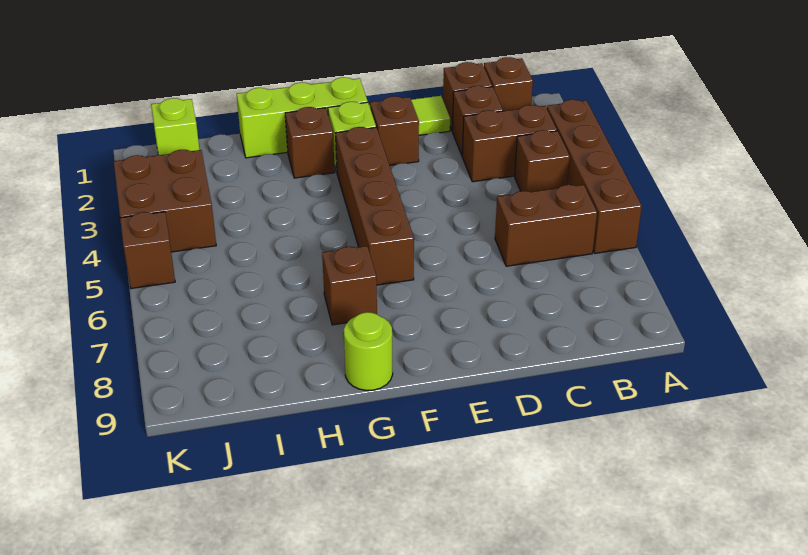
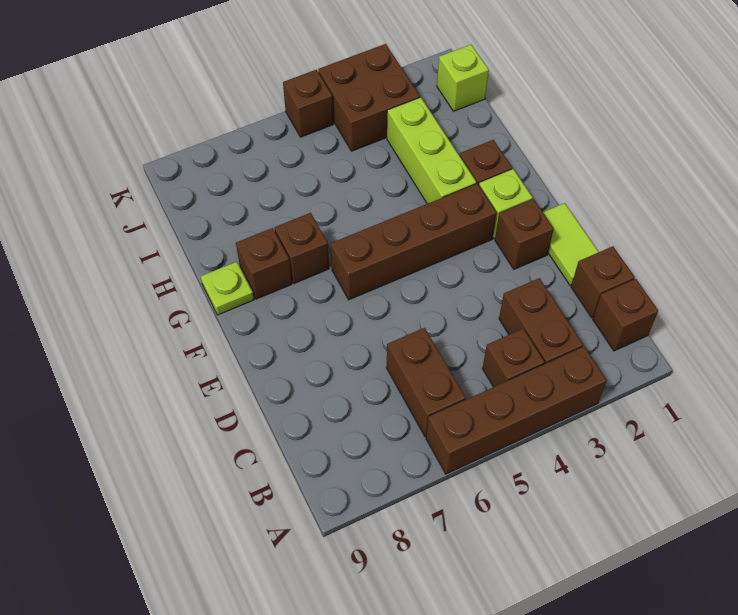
brown 1x1 brick [452,86,503,155] -> brown 1x1 brick moved to [236,228,292,299]
lime 1x3 brick [237,77,368,158] -> lime 1x3 brick moved to [387,97,476,204]
lime 1x1 round brick [344,312,393,390] -> lime 1x1 plate [201,262,254,315]

